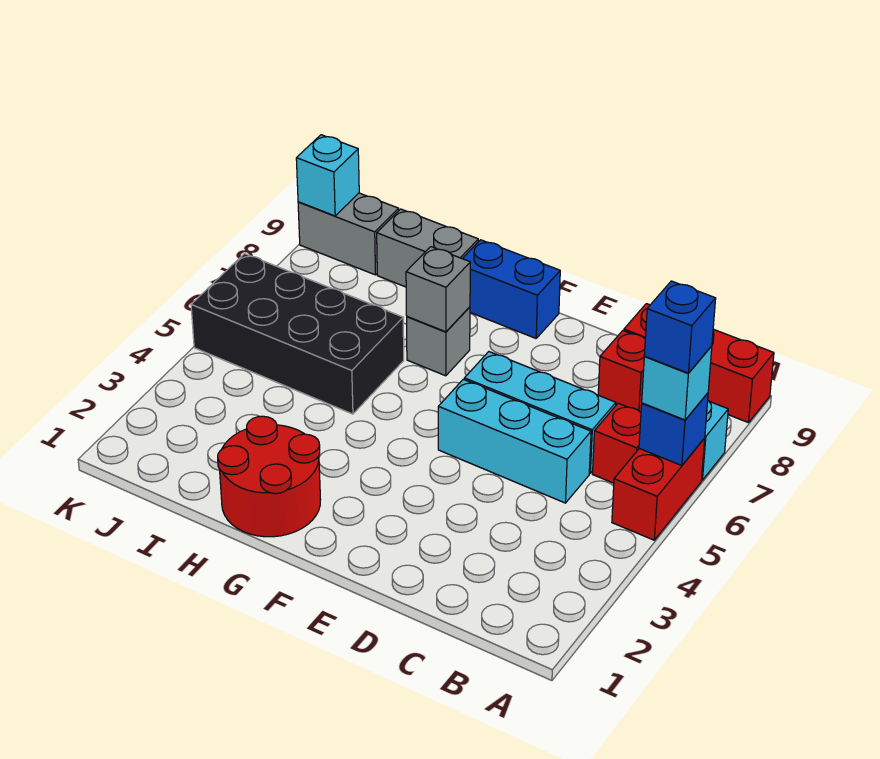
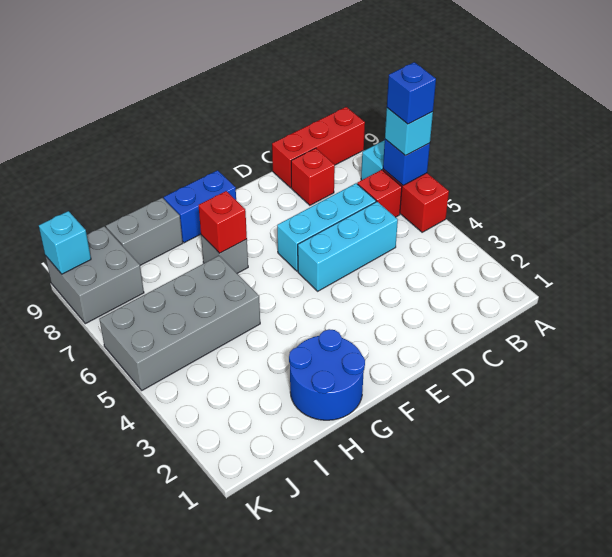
red 2x2 round brick [218,416,321,537] -> blue 2x2 round brick [289,329,365,420]
grey 1x1 brick [406,247,470,332] -> red 1x1 brick [198,191,247,253]
black 2x4 brick [191,254,404,414] -> grey 2x4 brick [99,256,260,390]
grey 1x2 brick [298,193,399,275] -> grey 2x2 brick [45,226,144,324]

